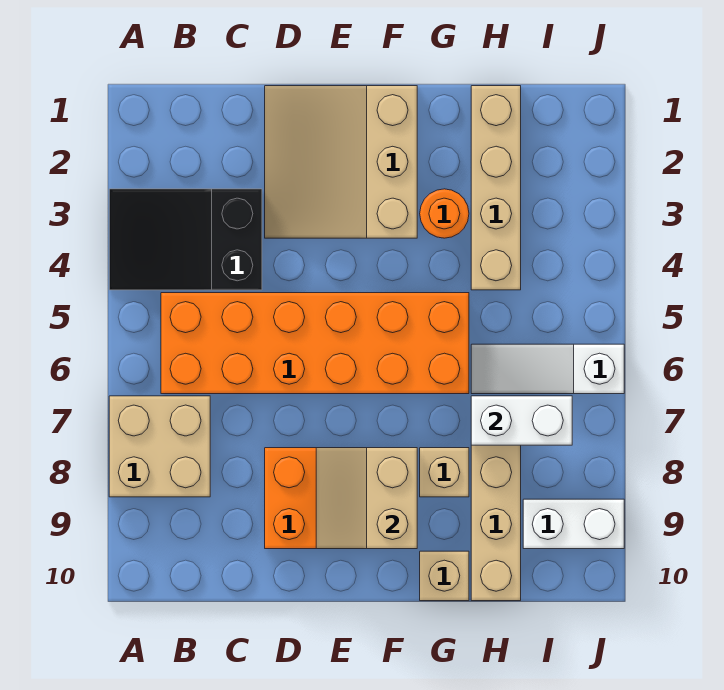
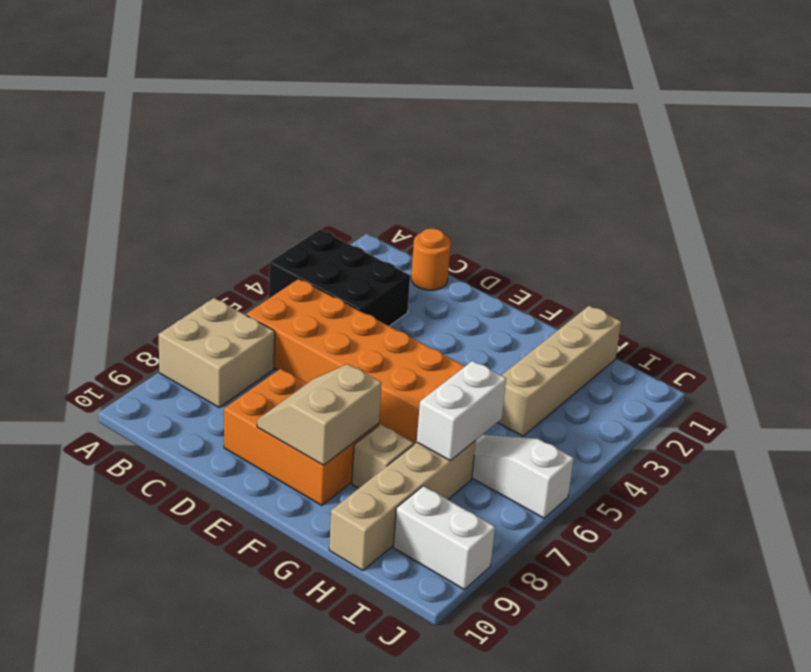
black 2x3 slope [109,189,262,290] -> black 2x3 brick [269,229,410,326]
tan 3x3 slope [265,86,417,238] -> none
orange 1x1 round brick [420,189,469,238] -> orange 1x1 round brick moved to [411,228,451,290]
tan 1x1 brick [420,551,469,601] -> none
white 1x2 brick [471,396,572,445] -> white 1x2 brick turned to [417,361,506,461]

